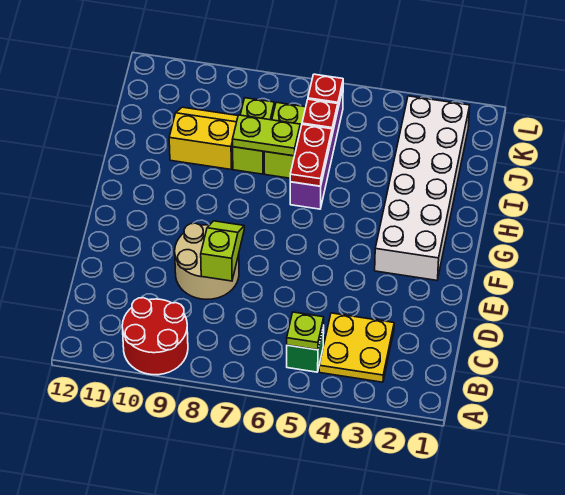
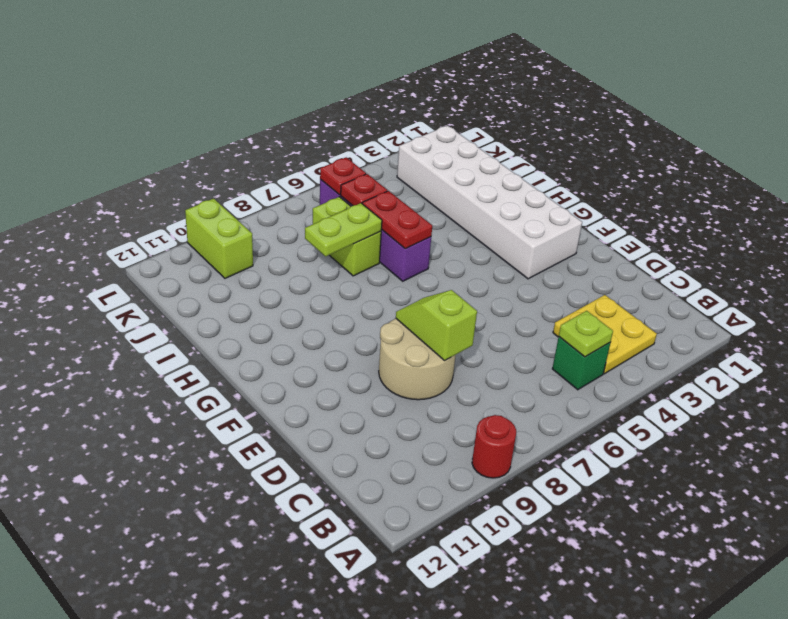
red 2x2 round brick [122,298,188,375] -> red 1x1 round brick [472,415,516,478]
lime 1x2 brick [233,98,274,174] -> lime 1x2 brick moved to [185,199,253,278]
yellow 2x2 slope [169,107,238,169] -> none

